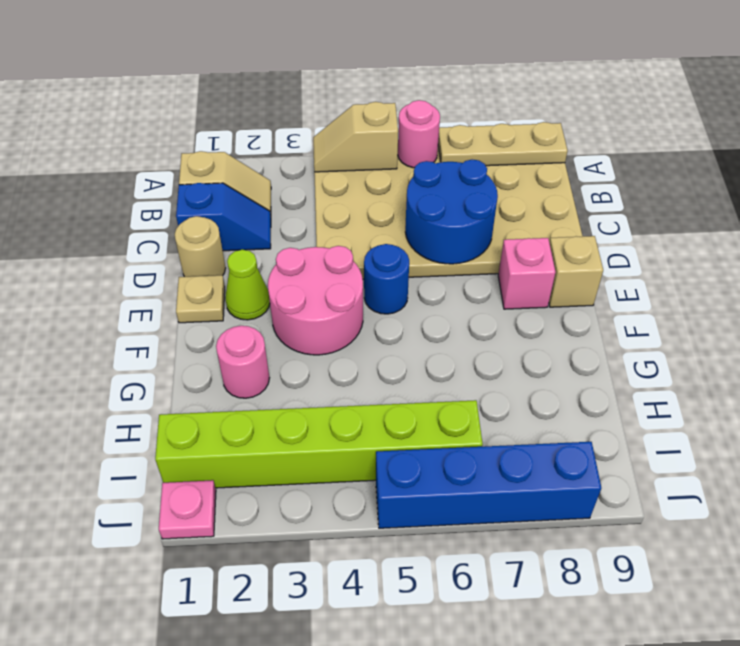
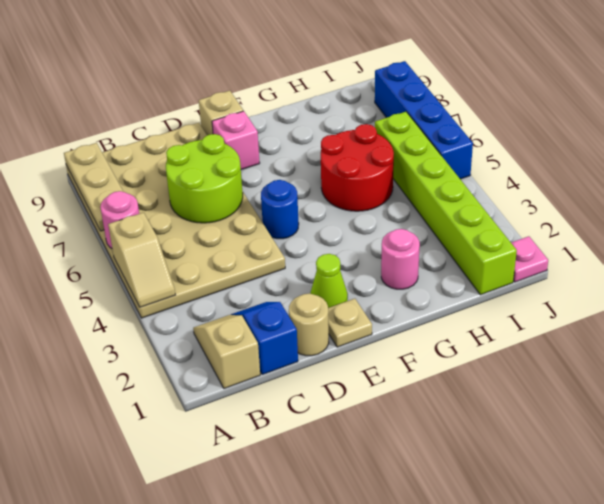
blue 2x2 round brick [405,160,498,264] -> lime 2x2 round brick [166,134,243,223]
pink 2x2 round brick [268,246,363,355] -> none
none -> red 2x2 round brick [321,124,394,211]

